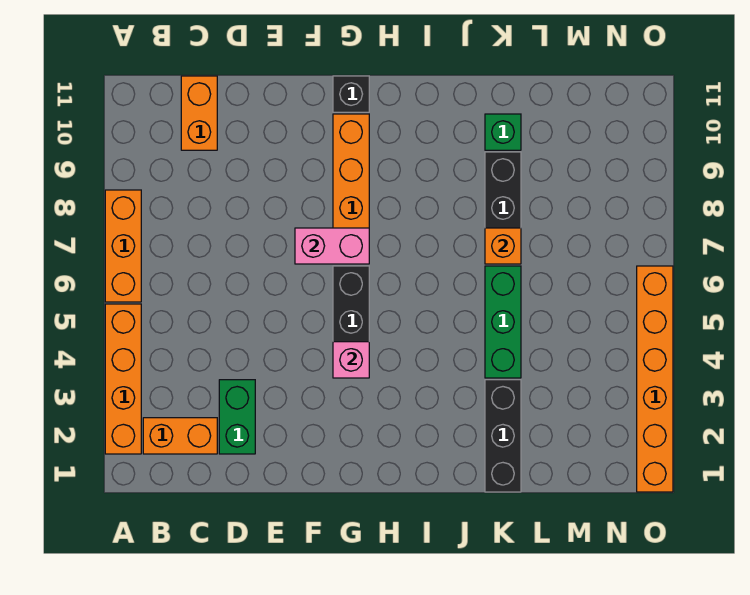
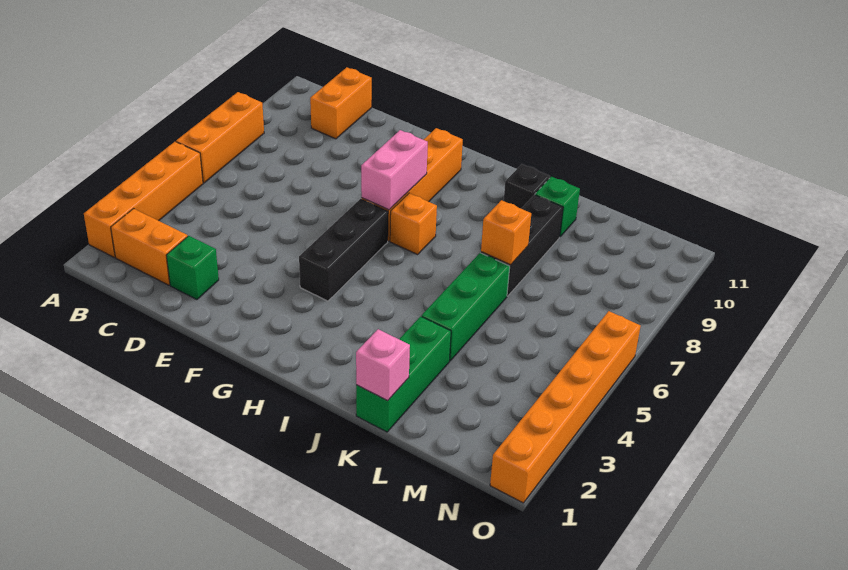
green 1x2 brick [219,380,255,454] -> green 1x1 brick [166,236,219,300]
pink 1x2 brick [295,228,369,264] -> pink 1x2 brick turned to [361,130,428,210]
pink 1x1 brick [333,342,369,378] -> pink 1x1 brick moved to [356,329,410,401]
black 1x1 brick [333,76,369,112] -> black 1x1 brick moved to [504,164,550,208]
none -> orange 1x1 brick [390,193,437,255]
black 1x3 brick [485,380,521,492] -> green 1x3 brick [356,316,451,432]

